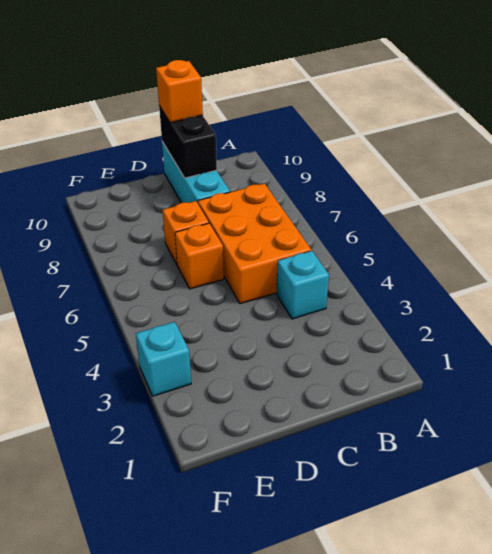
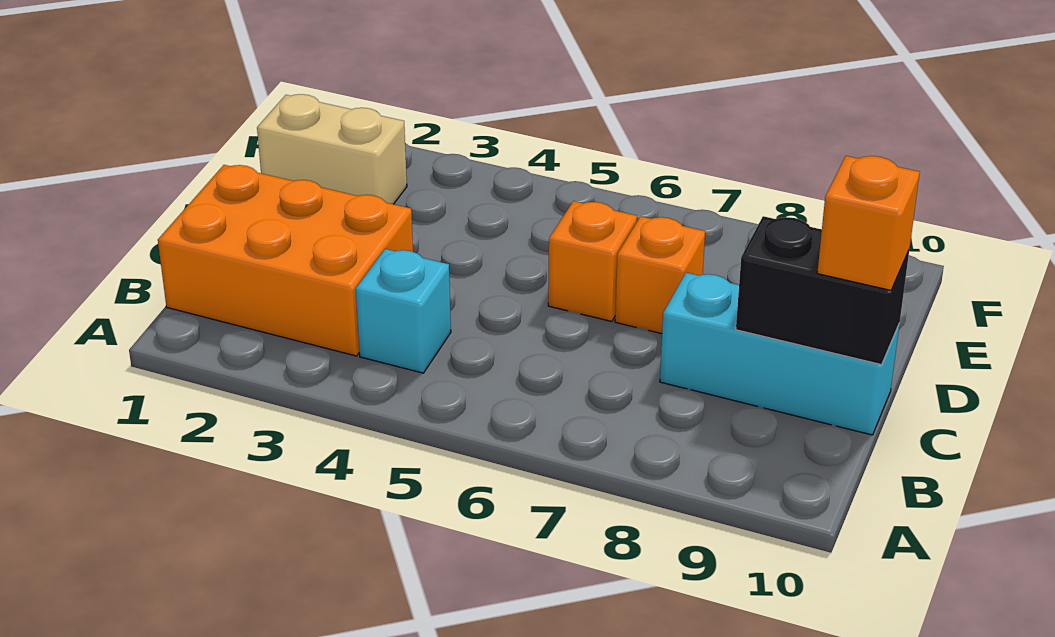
orange 2x3 brick [198,183,311,304] -> orange 2x3 brick moved to [158,165,413,356]
none -> tan 1x2 brick [257,94,407,204]
cyan 1x1 brick [136,322,191,396] -> none

